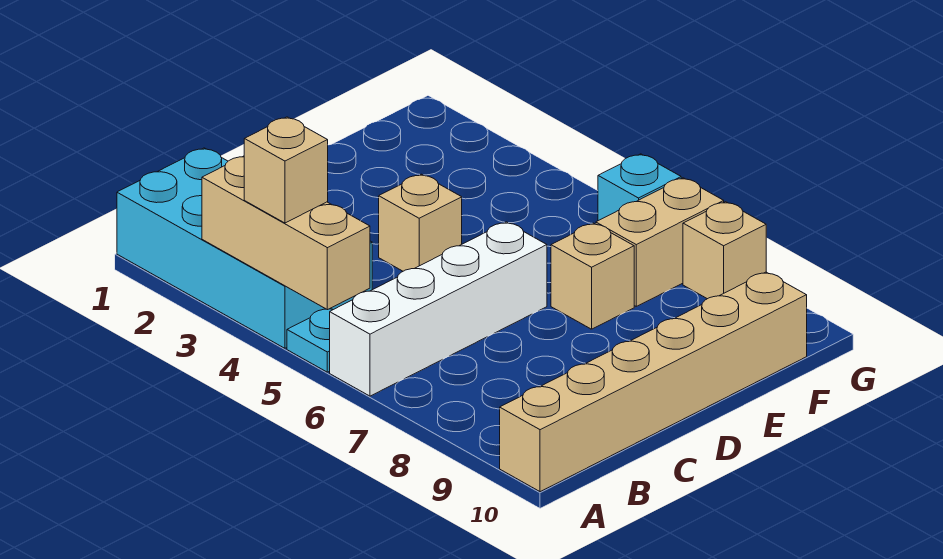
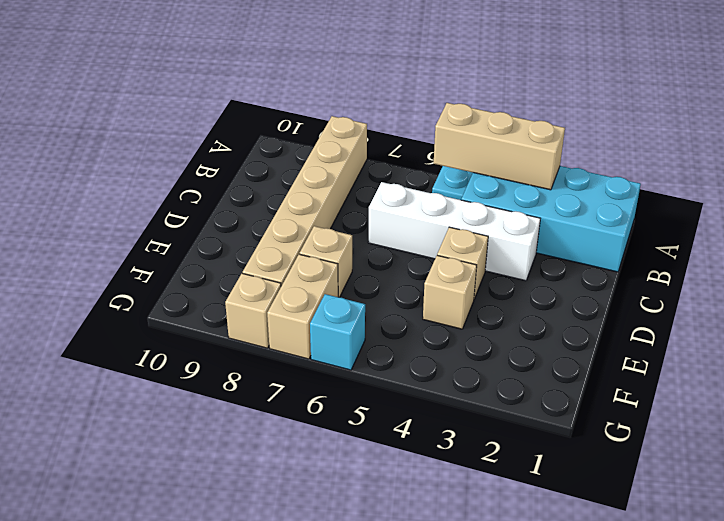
tan 1x1 brick [244,117,328,223] -> tan 1x1 brick moved to [423,255,477,329]
white 1x4 brick [330,222,547,396] -> white 1x4 brick turned to [368,182,540,281]
tan 1x6 brick [500,272,807,492] -> tan 1x6 brick moved to [243,116,367,286]

